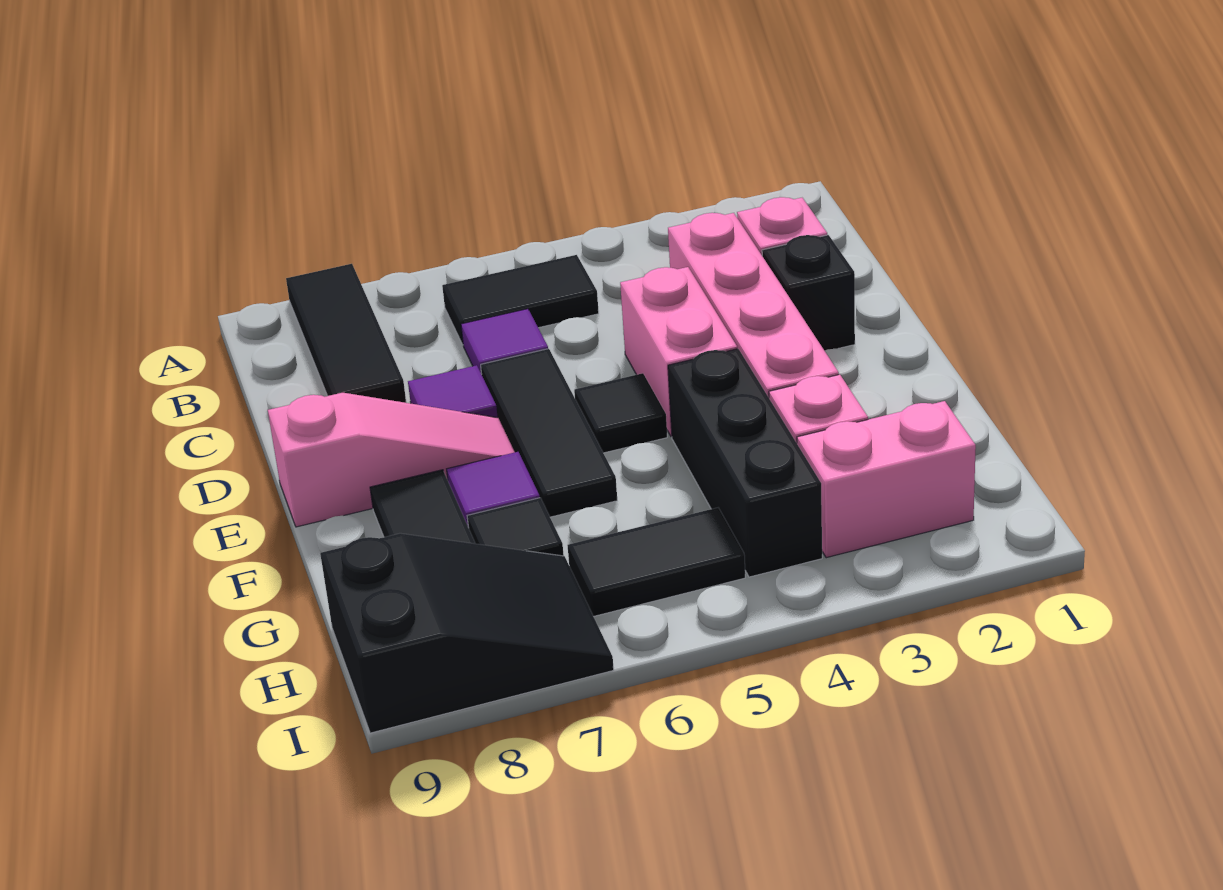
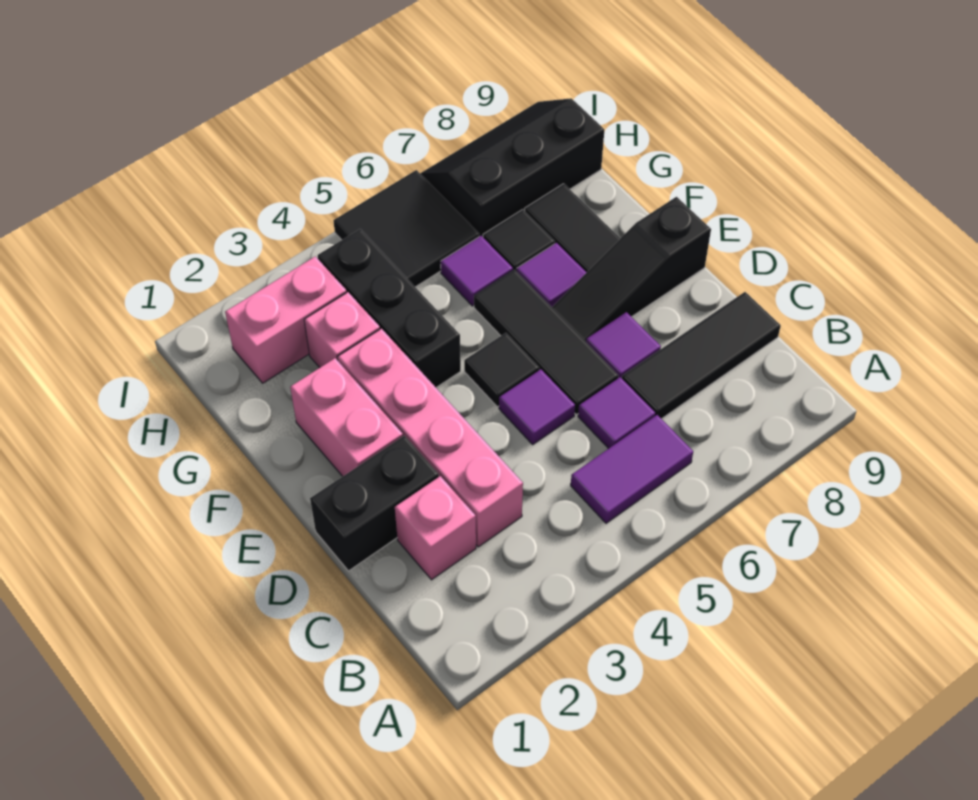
black 1x3 tile [286,264,406,403] -> black 1x3 tile turned to [622,292,781,419]
black 1x2 tile [442,255,599,344] -> purple 1x2 tile [571,415,693,523]
black 1x1 brick [762,235,855,351] -> black 1x2 brick [310,436,439,571]
pink 1x2 brick [620,267,737,437] -> pink 1x2 brick moved to [290,358,403,476]
none -> purple 1x1 tile [499,369,575,444]
pink 1x3 slope [268,393,515,527] -> black 1x3 slope [552,197,711,342]
none -> purple 1x1 tile [441,236,513,306]
black 1x2 tile [568,508,745,616] -> black 2x2 tile [333,170,479,287]
black 2x3 slope [320,533,614,733] -> black 2x3 slope turned to [420,98,604,237]

